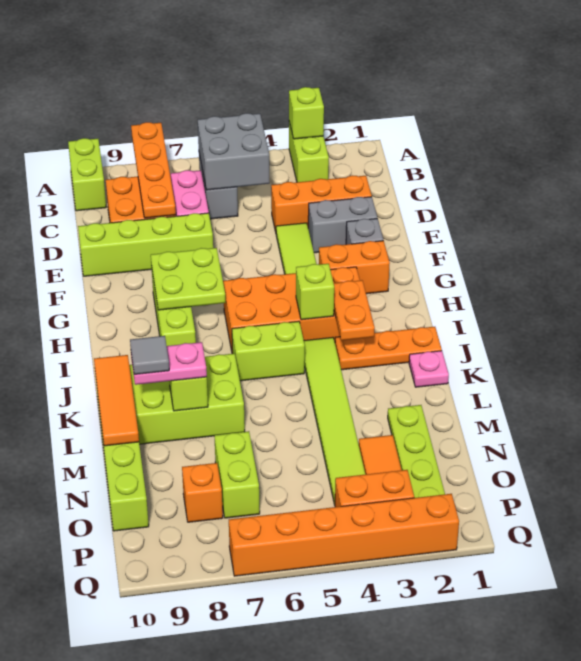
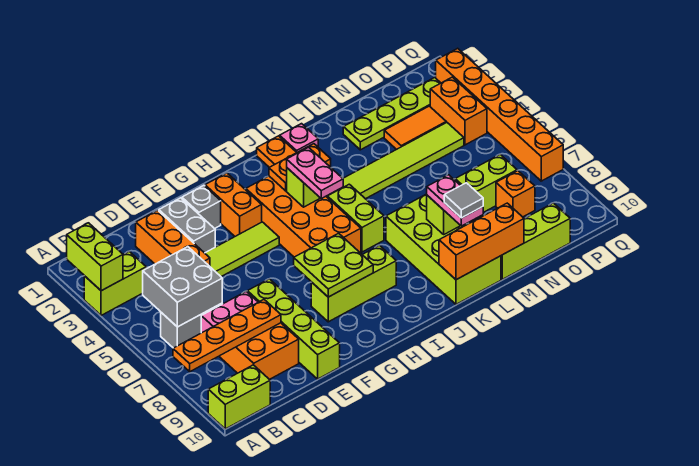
lime 1x1 brick [289,87,324,139] -> lime 1x2 brick [67,223,123,291]
none -> pink 1x2 plate [287,147,343,198]
orange 1x3 tile [94,355,139,446] -> orange 1x3 brick [439,203,524,280]

